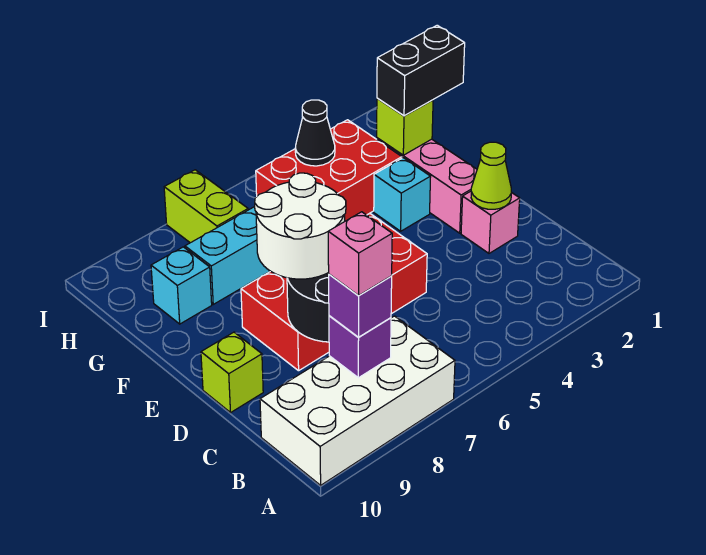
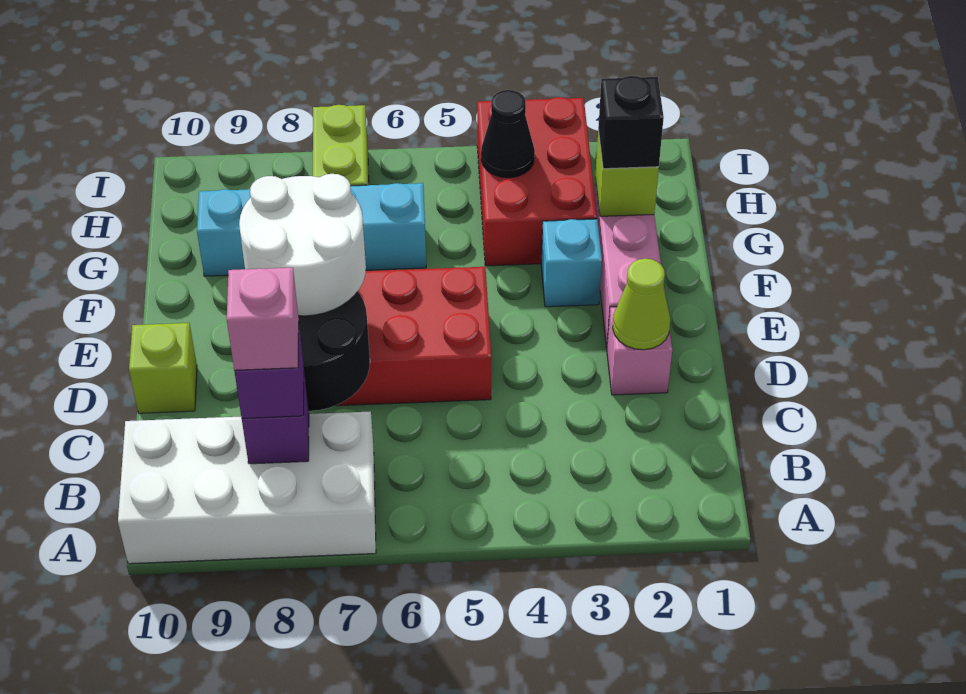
black 1x2 brick [377,25,465,116] -> black 1x1 brick [598,76,664,169]
red 2x3 brick [256,120,402,221] -> red 2x3 brick turned to [477,97,597,266]

